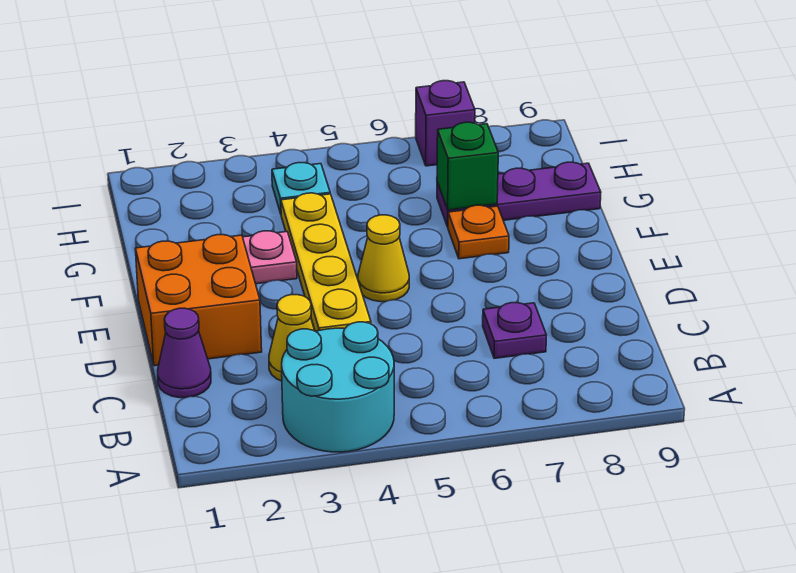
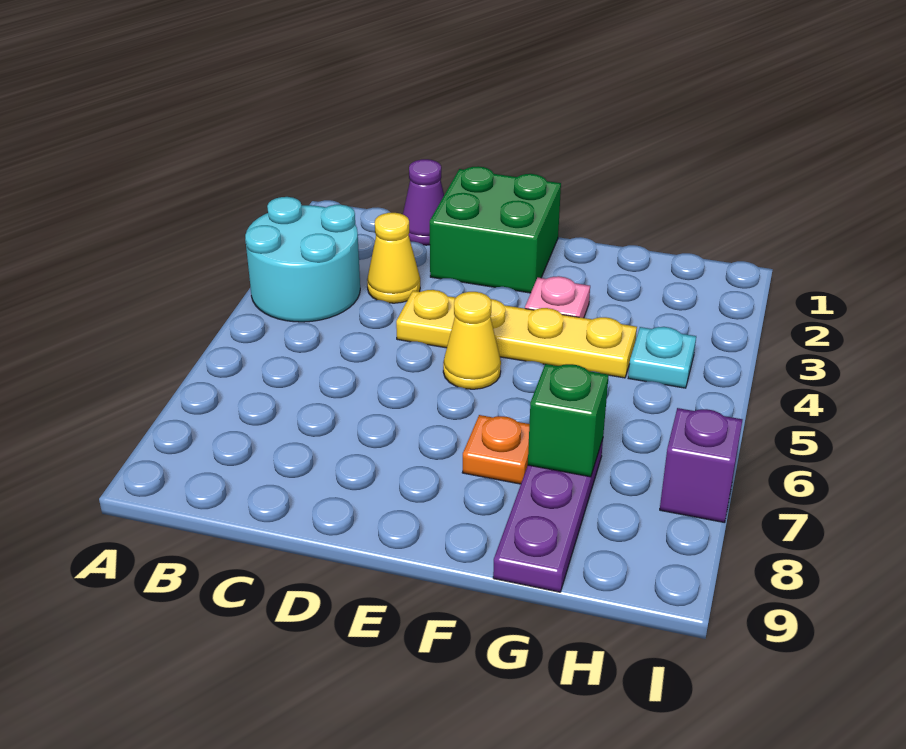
purple 1x1 plate [483,303,546,358] -> none
orange 2x2 brick [135,235,262,366] -> green 2x2 brick [430,166,561,293]

